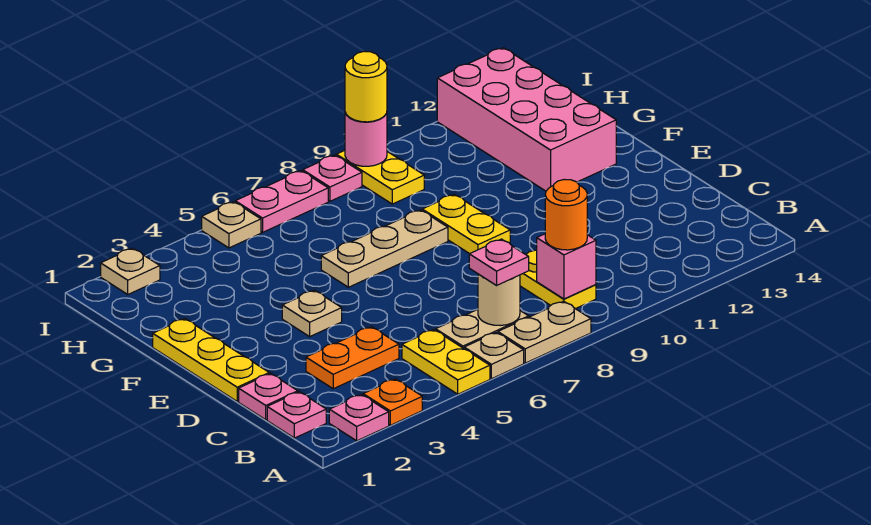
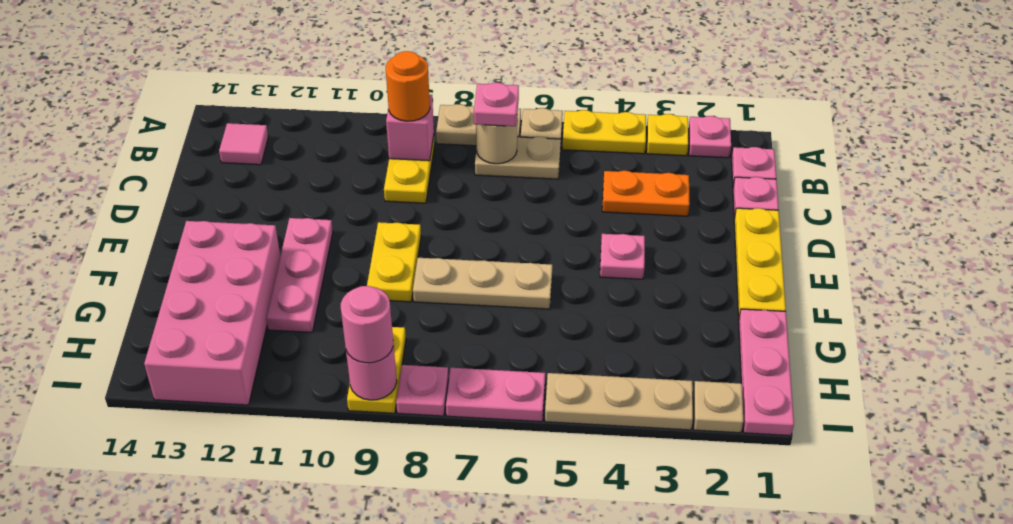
orange 1x1 plate [363,379,422,425] -> yellow 1x1 plate [647,114,689,156]
yellow 1x2 plate [402,330,490,394] -> yellow 1x2 plate turned to [562,110,646,154]
none -> pink 1x1 tile [219,123,268,165]
tan 1x1 plate [282,290,342,337] -> pink 1x1 plate [600,234,645,279]
none -> pink 1x3 plate [266,218,333,332]
none -> pink 1x3 plate [739,309,794,436]
tan 1x1 plate [202,202,261,248] -> tan 1x3 plate [545,373,693,430]
yellow 1x1 round brick [345,51,387,122] -> pink 1x1 round brick [341,286,393,363]

